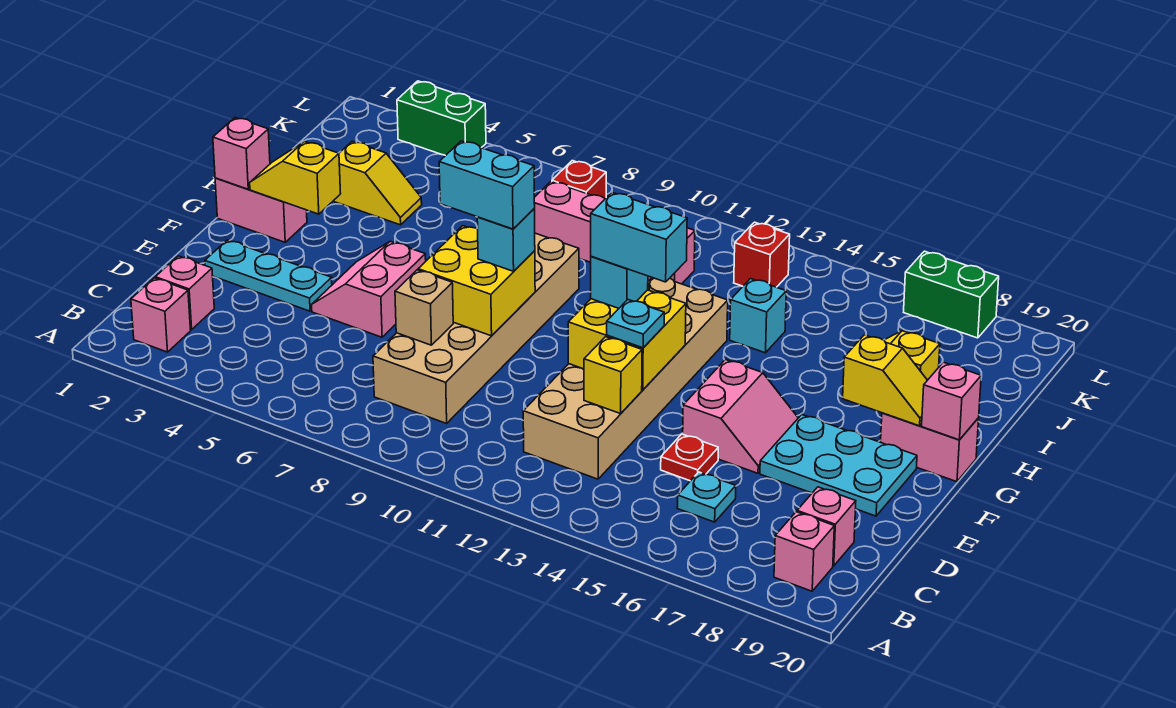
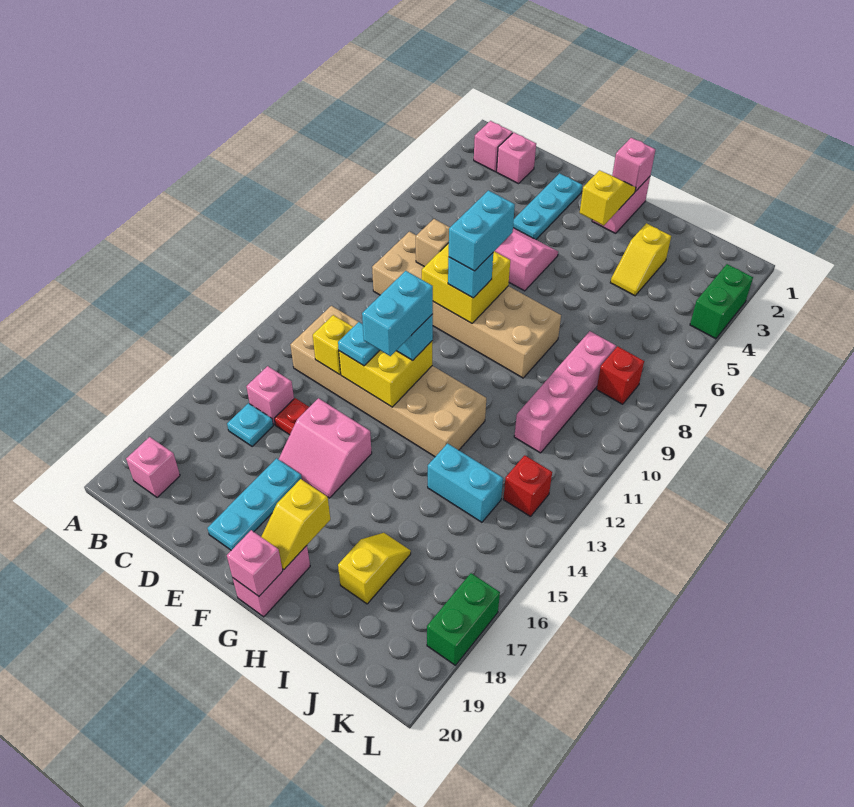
pink 1x1 brick [797,487,856,566] -> pink 1x1 brick moved to [246,366,294,424]
cyan 2x3 plate [760,415,917,516] -> cyan 1x3 plate [207,458,302,550]
cyan 1x1 brick [730,279,786,353] -> cyan 1x2 brick [428,444,503,522]

